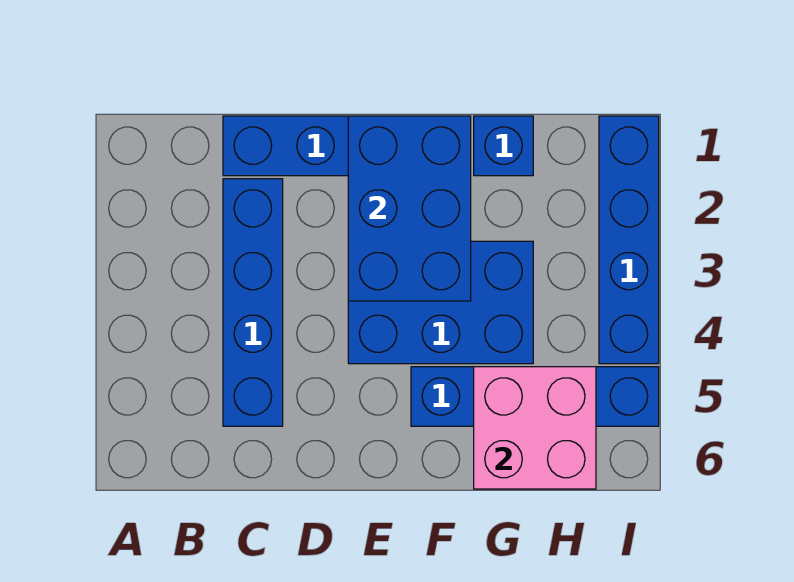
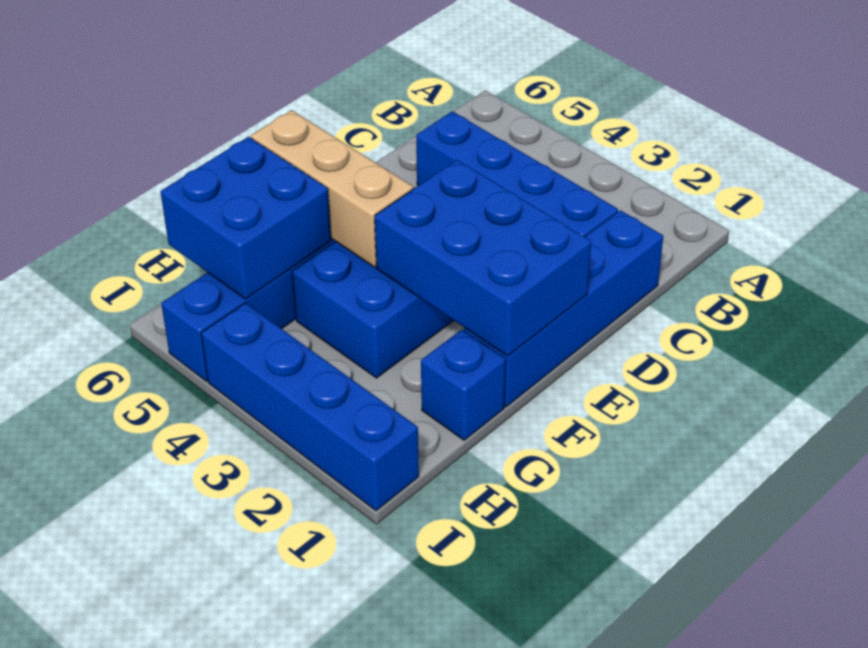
none -> tan 1x3 brick [251,110,413,267]
pink 2x2 brick [474,367,596,489] -> blue 2x2 brick [160,137,331,299]

